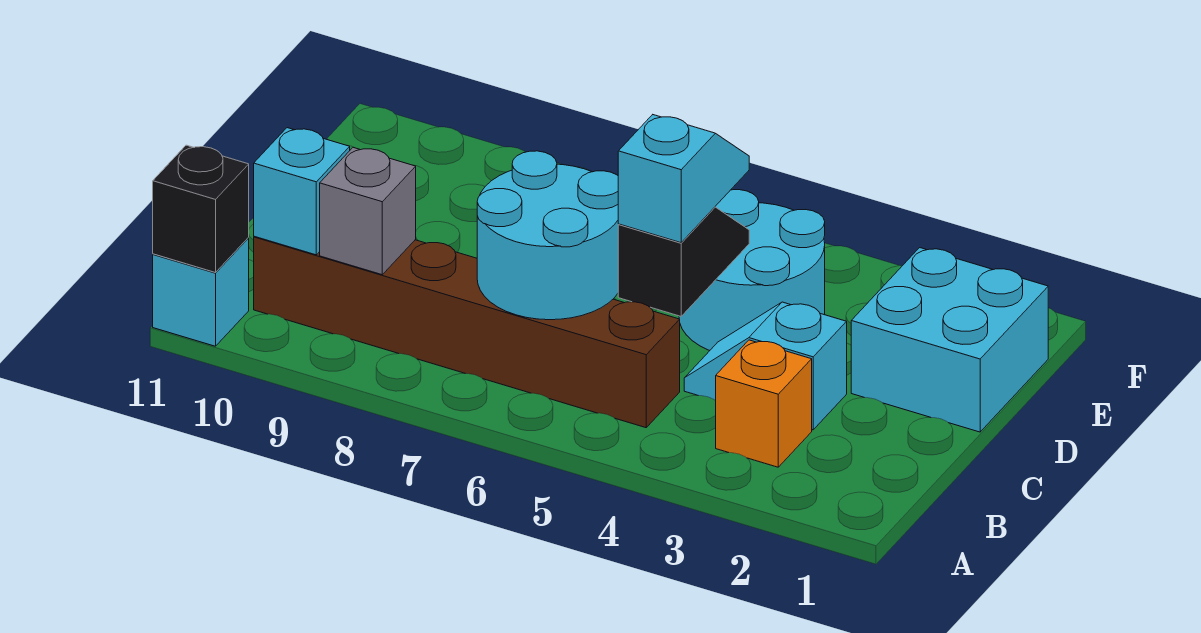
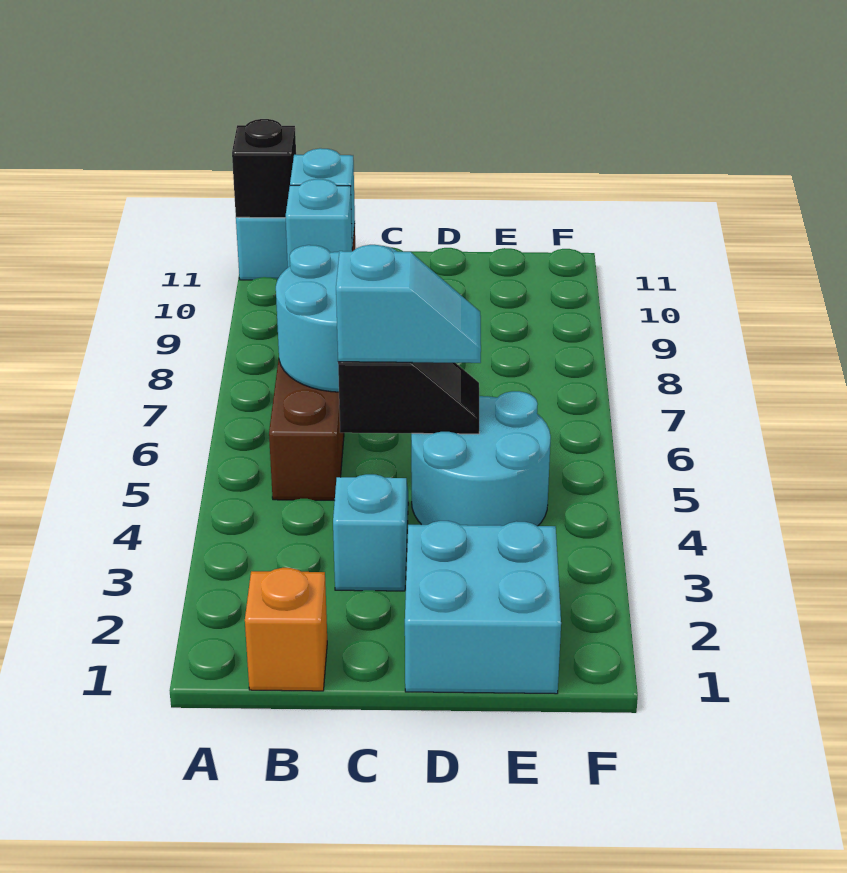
orange 1x1 brick [716,340,812,467] -> orange 1x1 brick moved to [245,568,327,691]
grey 1x1 brick [320,148,416,275] -> cyan 1x1 brick [286,179,352,267]

